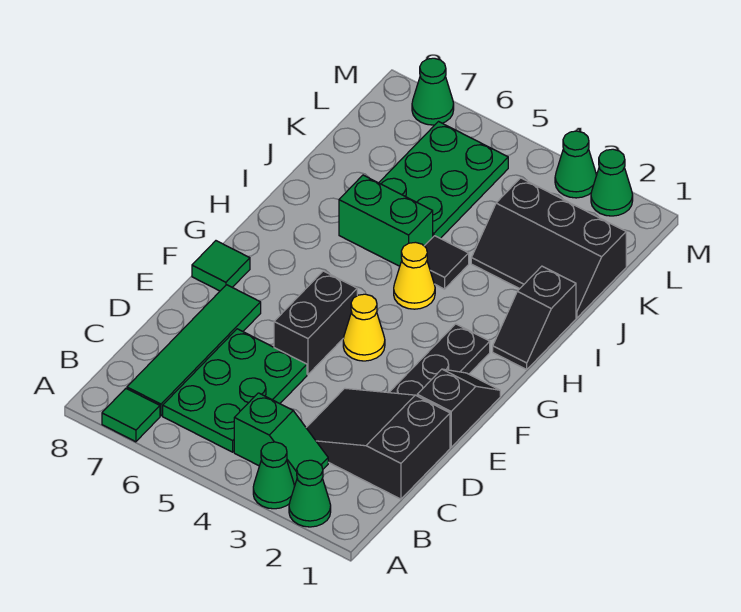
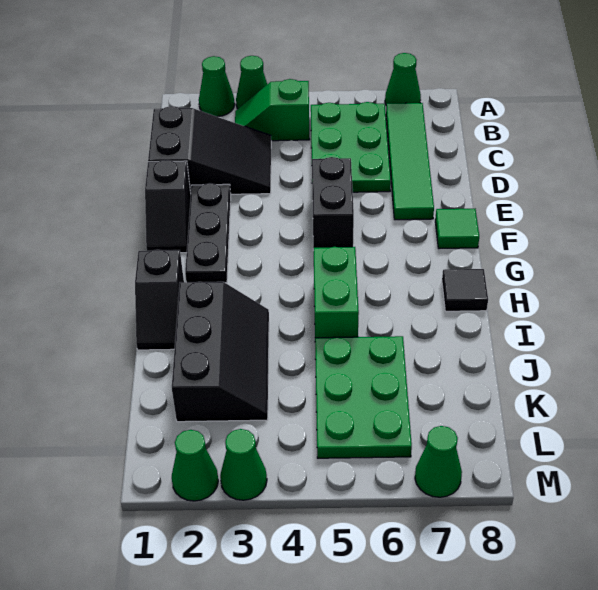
green 1x1 tile [102,389,160,442] -> green 1x1 cone [385,53,421,104]
yellow 1x1 cone [343,294,385,361] -> none
black 1x2 slope [493,266,576,369] -> black 1x2 slope turned to [135,250,184,350]
yellow 1x1 cone [394,242,435,309] -> none
black 1x1 tile [425,236,469,289] -> black 1x1 tile moved to [442,269,488,311]
green 1x2 brick [339,175,433,266] -> green 1x2 brick turned to [314,247,359,338]
black 2x3 slope [471,178,626,318] -> black 2x3 slope turned to [172,282,269,422]

